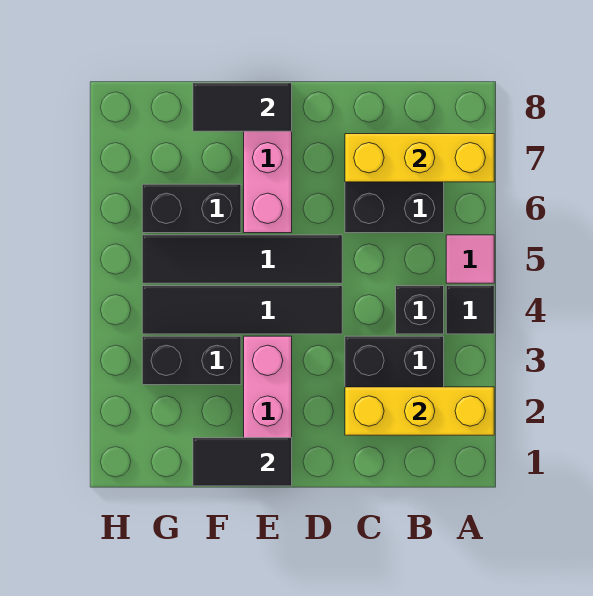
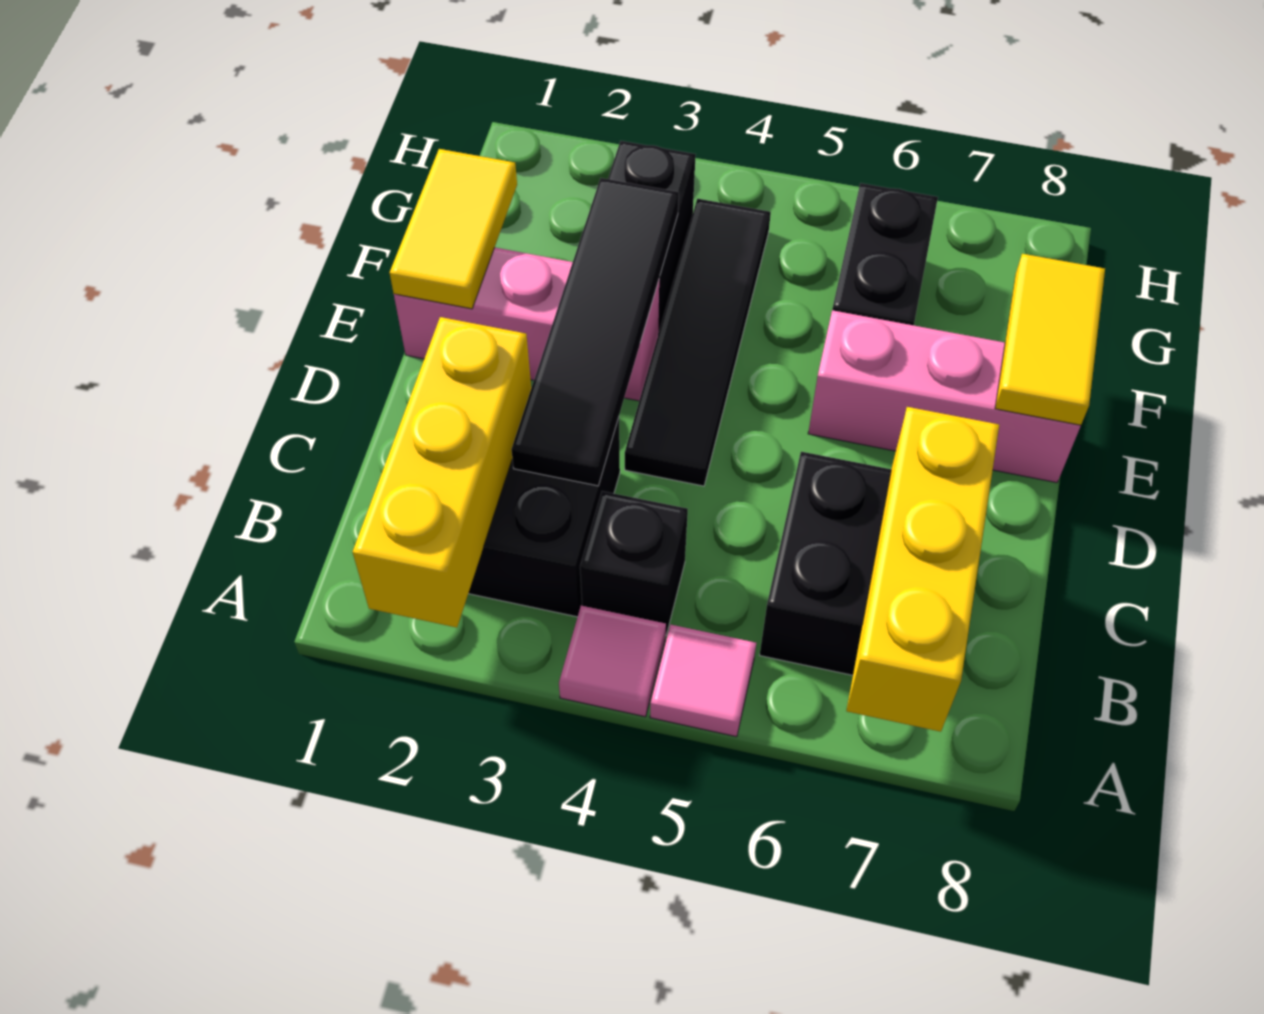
black 1x1 tile [446,286,494,334] -> pink 1x1 tile [559,606,666,717]
black 1x4 tile [142,235,342,283] -> black 1x4 tile moved to [511,178,679,486]
black 1x2 tile [193,438,292,486] -> yellow 1x2 tile [390,149,517,309]
black 1x2 tile [193,83,292,131] -> yellow 1x2 tile [995,254,1105,425]

